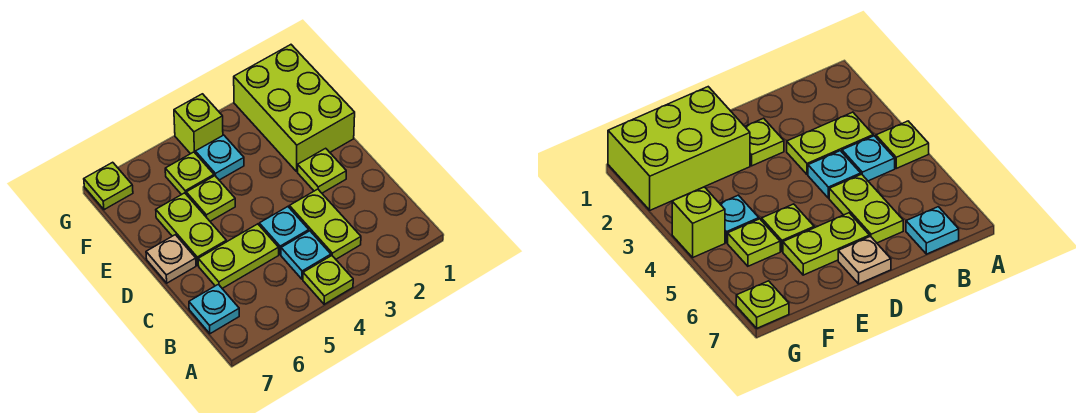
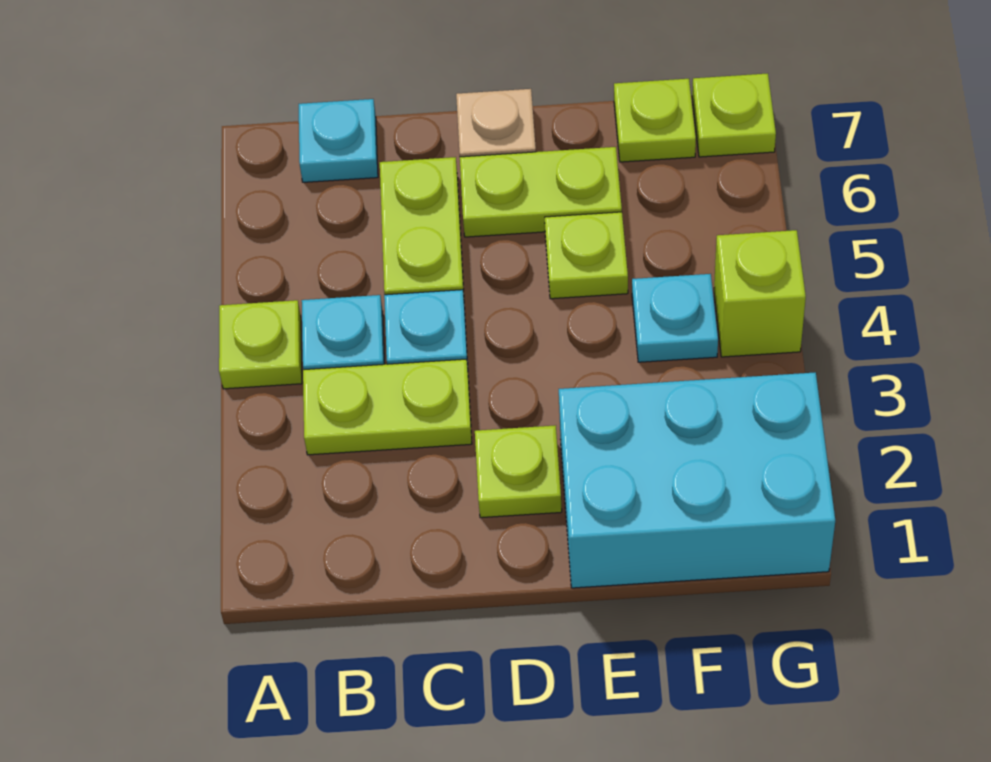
lime 2x3 brick [234,45,355,172] -> cyan 2x3 brick [559,372,835,588]
lime 1x1 plate [165,152,214,195] -> lime 1x1 plate moved to [614,79,696,162]

